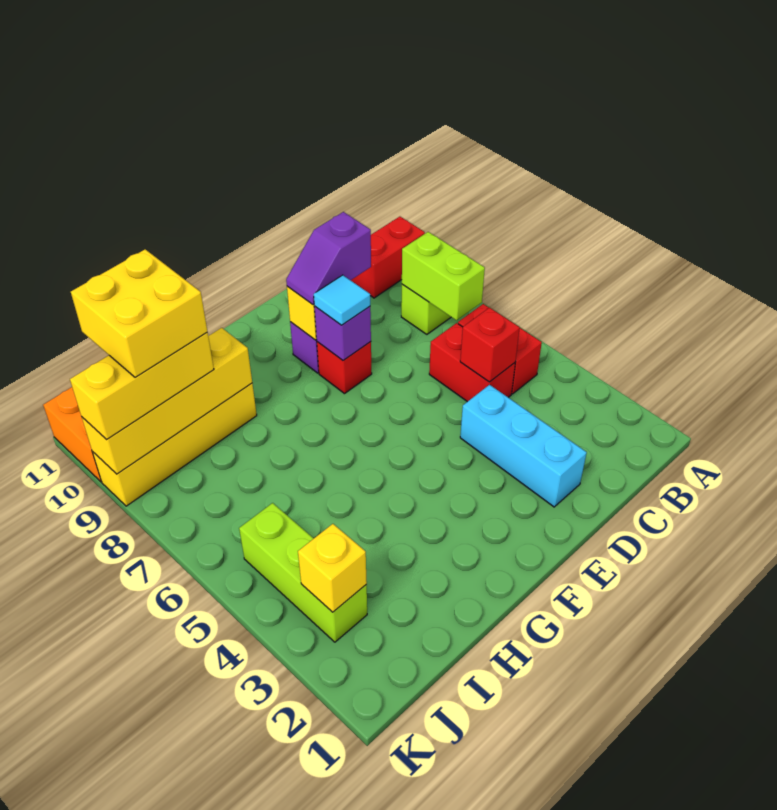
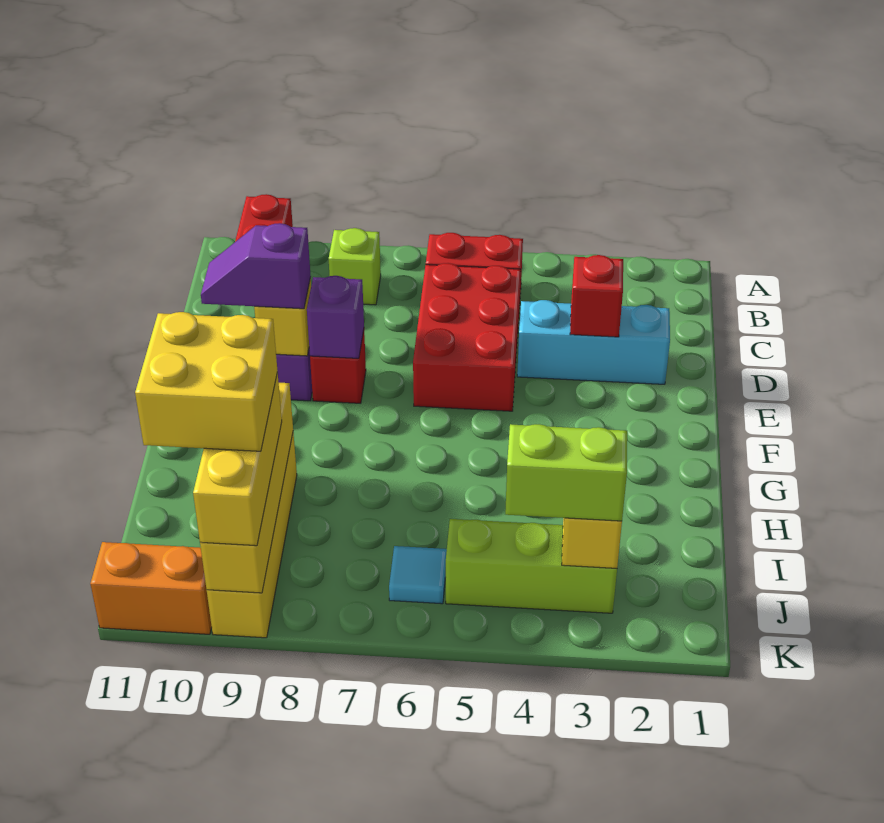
lime 1x2 brick [402,232,485,320] -> lime 1x2 brick moved to [505,424,627,521]
red 1x2 brick [429,323,515,402] -> red 2x3 brick [413,263,521,411]
red 1x1 brick [460,307,520,382] -> red 1x1 brick moved to [570,255,623,337]
purple 1x2 slope [286,212,371,305] -> purple 1x2 slope turned to [201,223,311,309]
cyan 1x1 tile [314,275,370,325] -> cyan 1x1 tile moved to [389,546,447,604]

